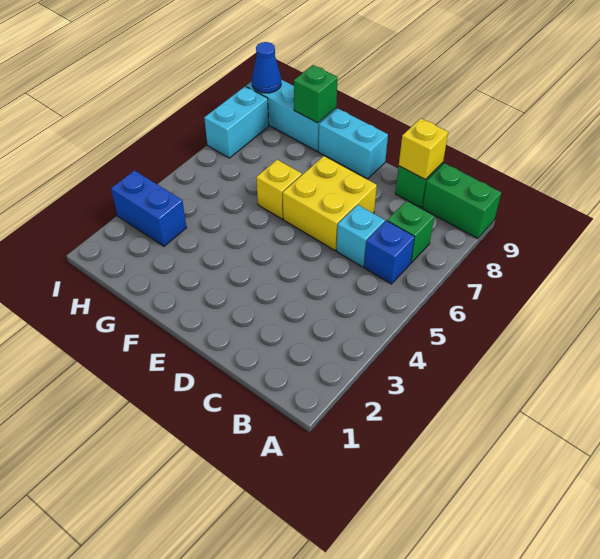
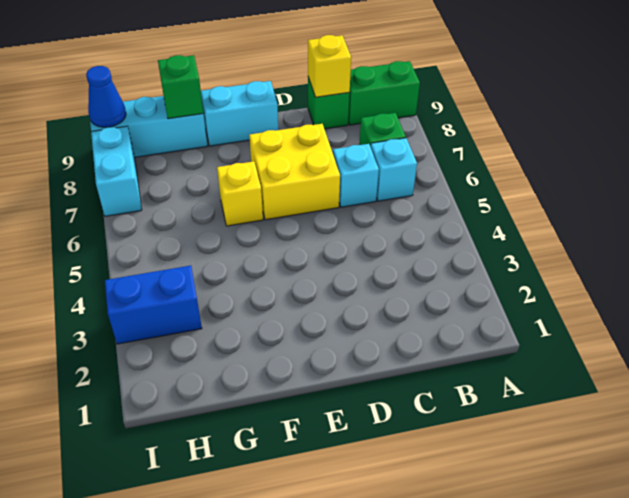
blue 1x1 brick [364,221,414,284] -> cyan 1x1 brick [371,138,417,201]

